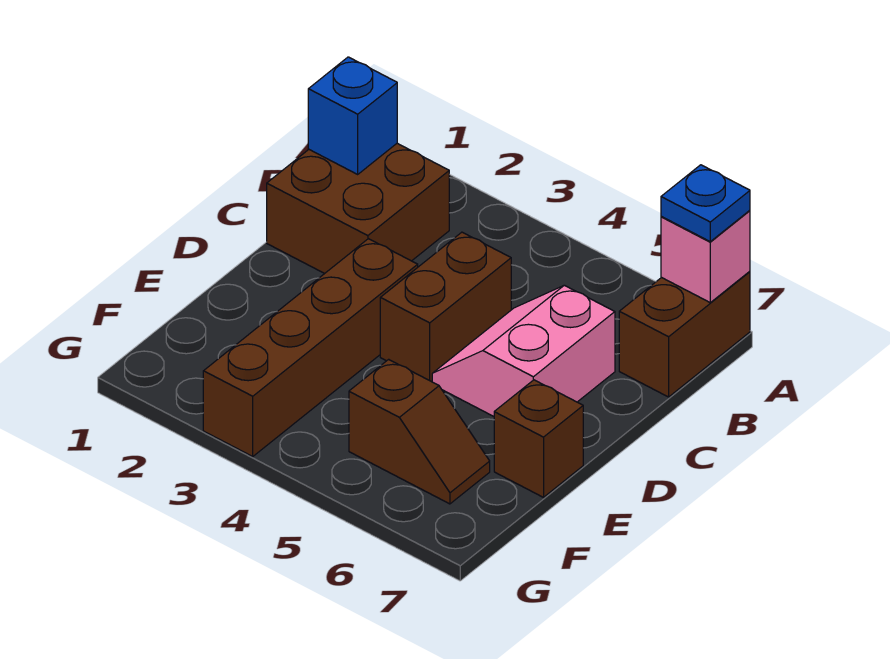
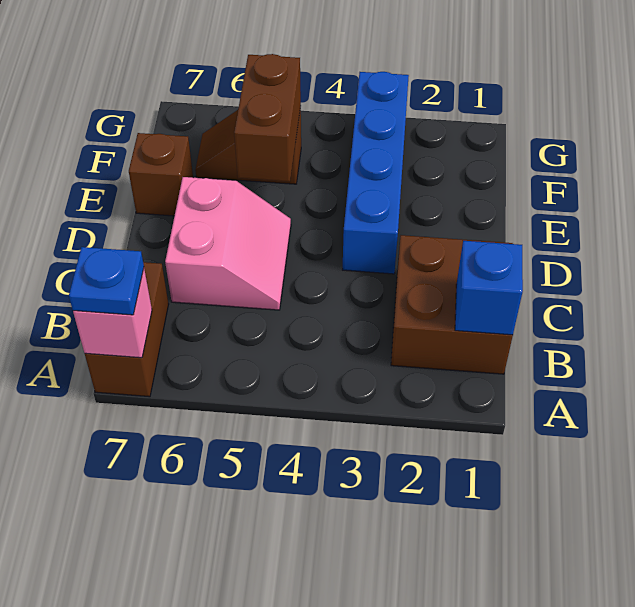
brown 1x2 brick [380,232,511,382] -> brown 1x2 brick moved to [234,54,301,182]
brown 1x4 brick [203,239,418,456] -> blue 1x4 brick [343,72,409,274]

